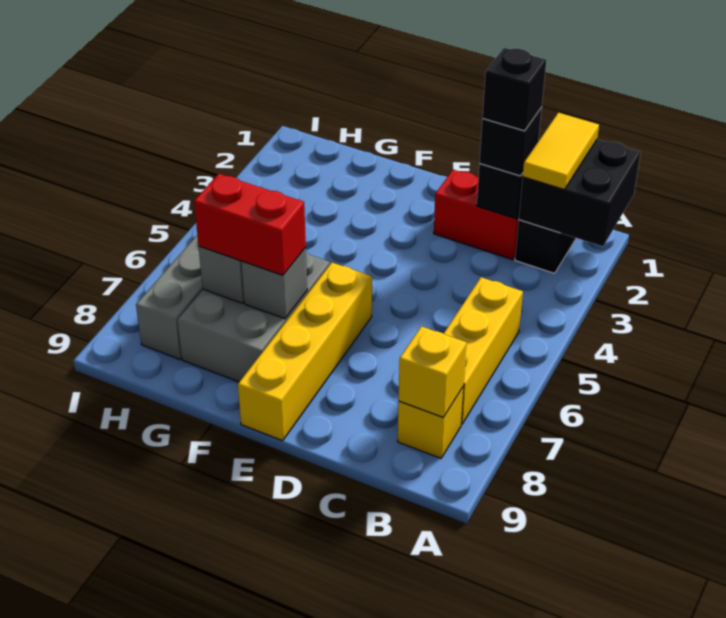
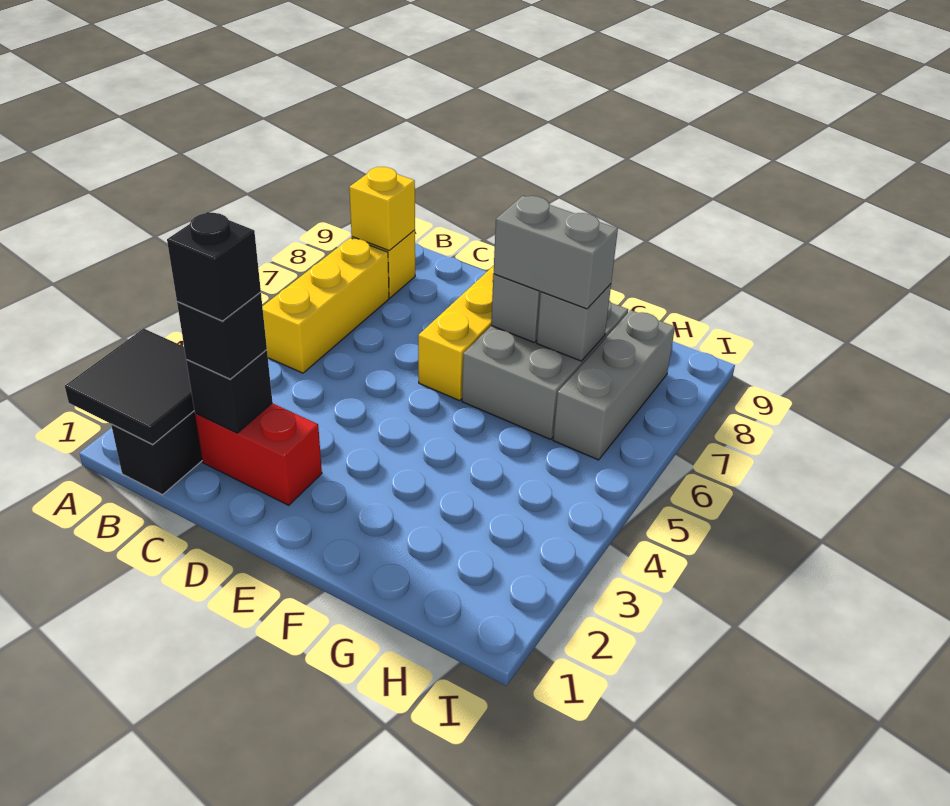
black 2x2 brick [519,139,641,246] -> black 2x2 tile [65,328,194,444]
yellow 1x2 tile [523,113,599,190] -> none
red 1x2 brick [194,174,306,275] -> grey 1x2 brick [493,196,618,309]

